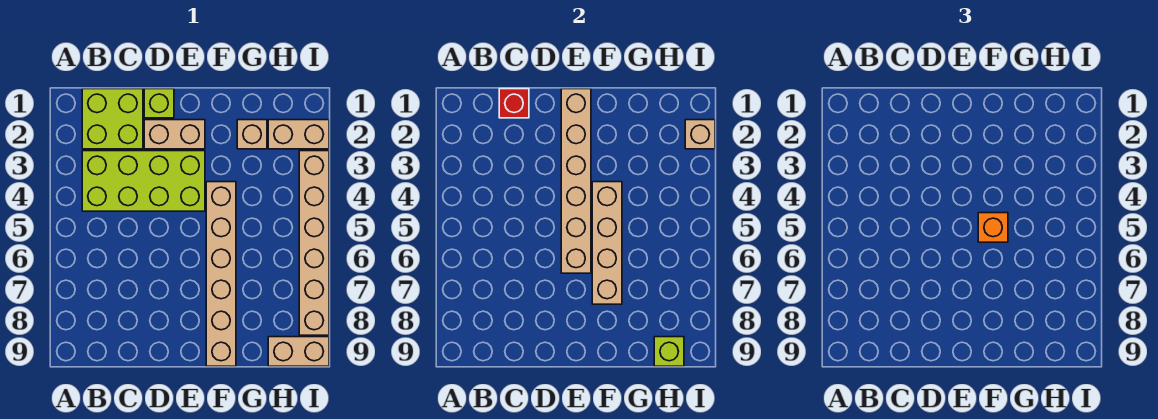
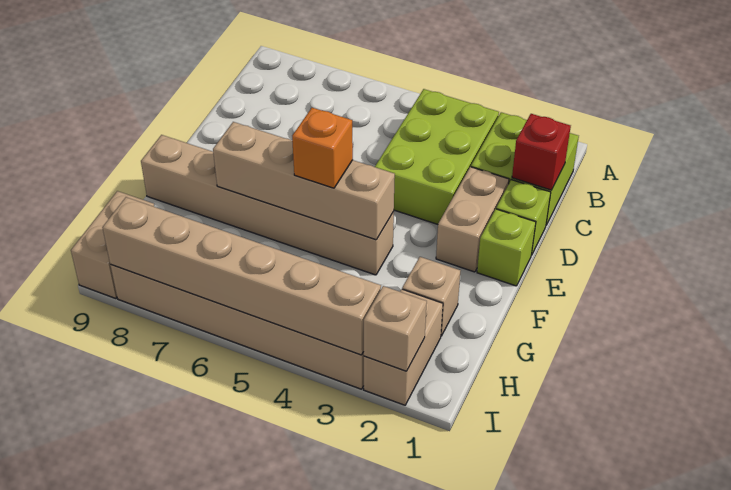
lime 2x4 brick [82,151,205,211] -> lime 2x3 brick [375,89,499,224]
tan 1x6 brick [561,89,591,273] -> tan 1x6 brick moved to [102,197,381,355]
lime 1x1 brick [654,337,684,366] -> lime 1x1 brick moved to [477,209,536,286]

